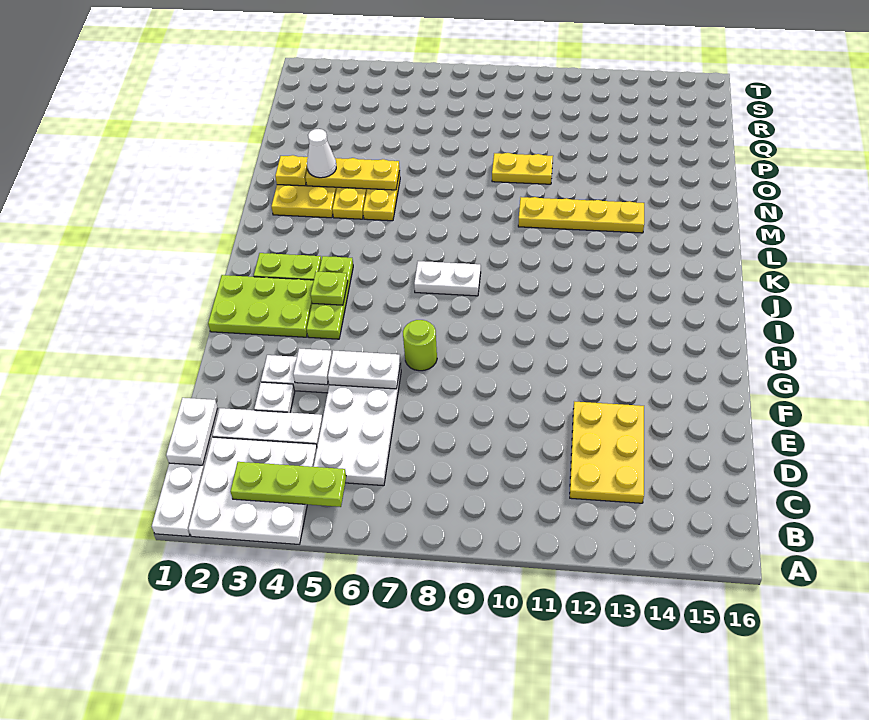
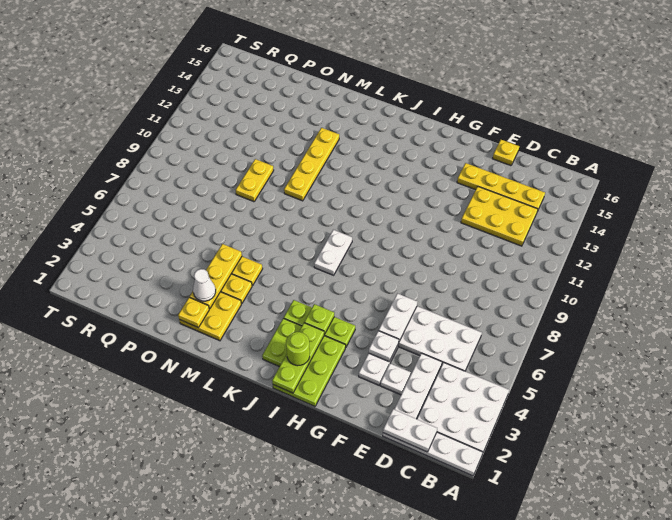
lime 1x3 plate [230,462,346,507] -> lime 1x3 plate moved to [272,323,324,393]
none -> yellow 1x4 plate [457,163,545,209]
none -> yellow 1x1 plate [493,140,519,166]
lime 1x1 round brick [403,320,437,371] -> lime 1x1 round brick moved to [286,332,310,366]

